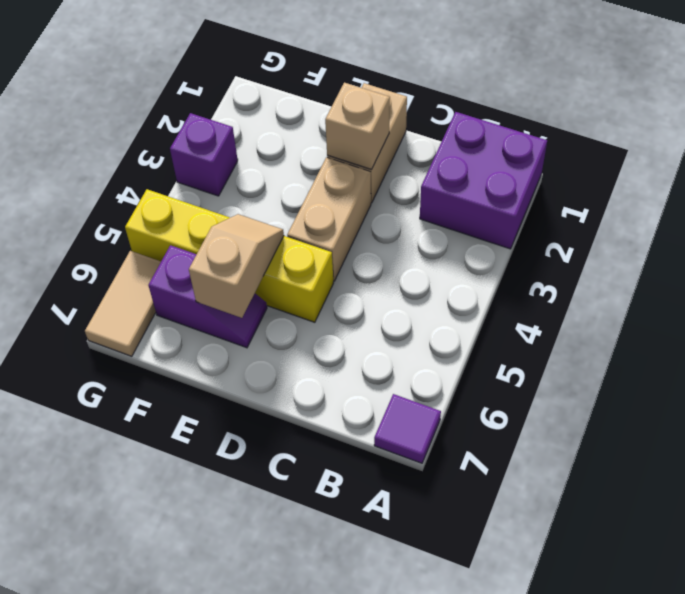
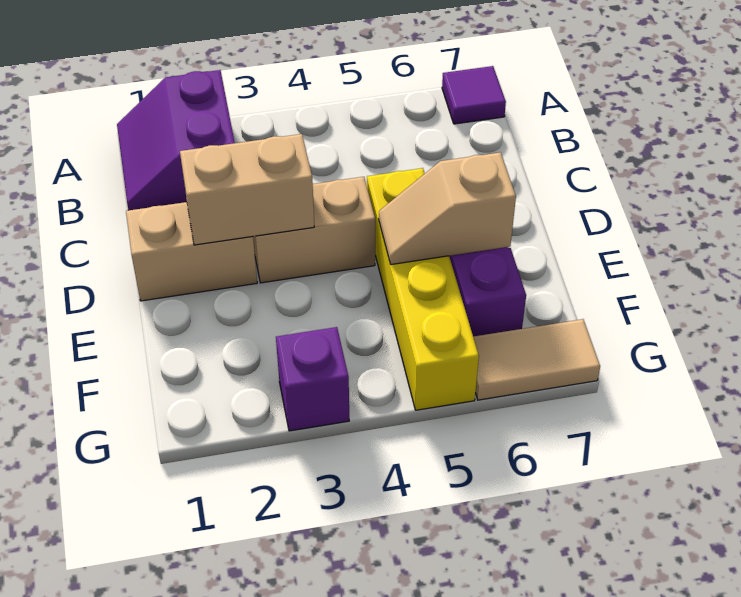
purple 2x2 brick [420,112,547,249] -> purple 2x2 slope [117,70,235,210]
tan 1x1 brick [325,83,390,169] -> tan 1x2 brick [180,134,314,245]

